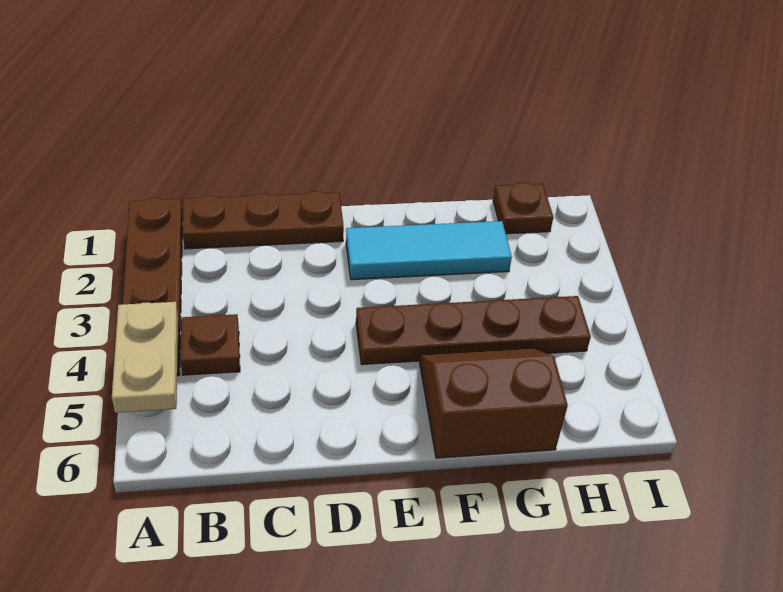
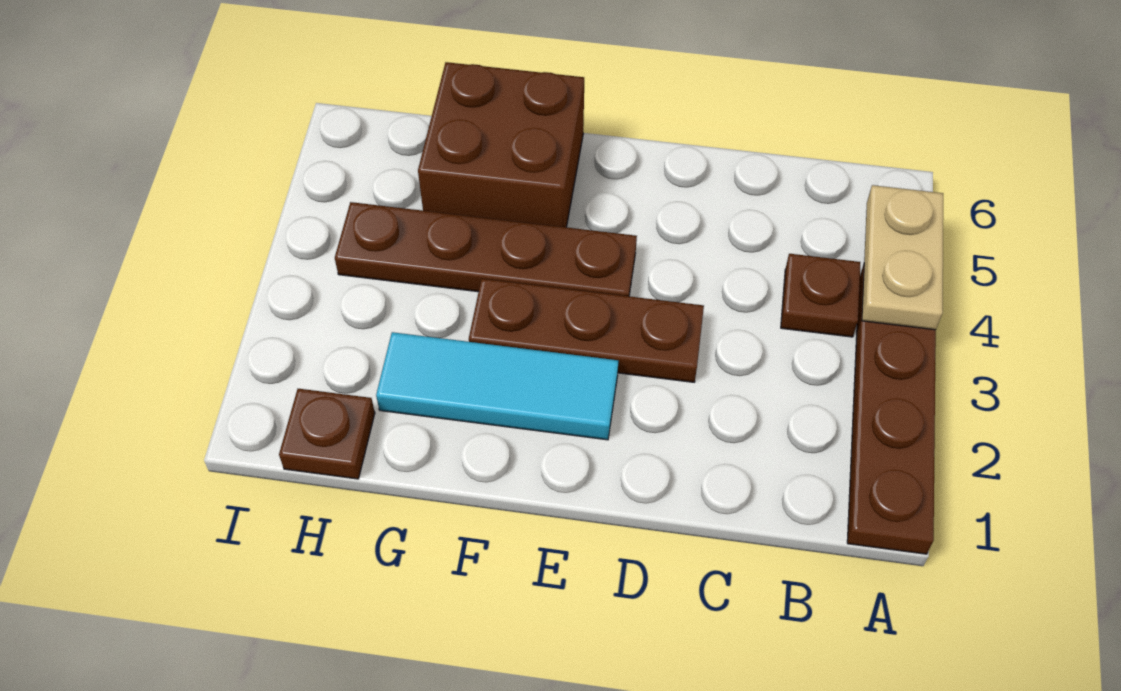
brown 1x3 plate [183,191,344,249] -> brown 1x3 plate moved to [469,279,704,382]
brown 2x2 slope [420,348,568,458] -> brown 2x2 brick [418,62,584,227]

